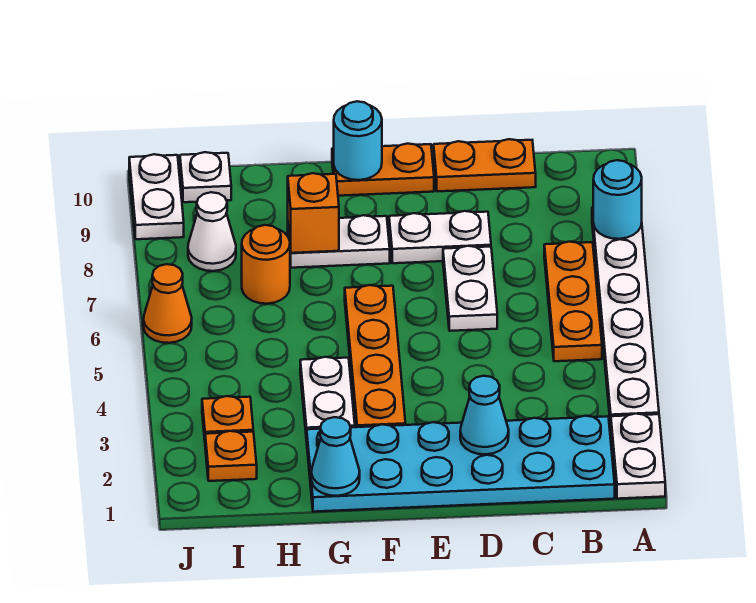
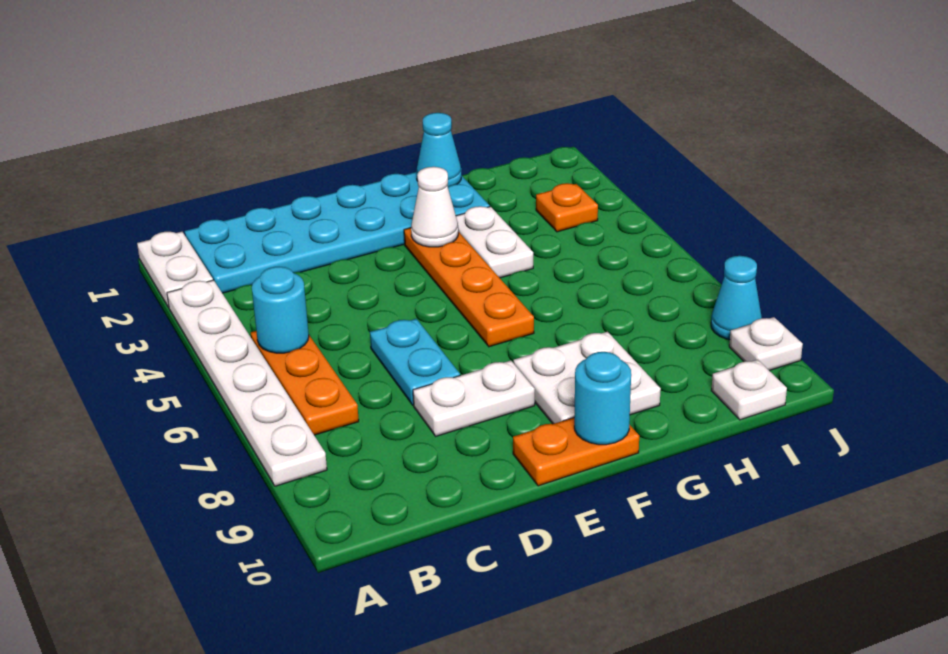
cyan 1x1 round brick [593,160,642,239] -> cyan 1x1 round brick moved to [252,267,309,353]
orange 1x2 plate [434,139,536,191] -> none
cyan 1x1 cone [460,376,509,454] -> cyan 1x1 cone moved to [711,256,762,340]
white 1x2 plate [443,246,497,331] -> cyan 1x2 plate [370,319,460,405]
white 1x2 plate [288,215,390,268] -> white 2x2 plate [513,332,661,424]
orange 1x1 brick [288,173,339,253] -> none
orange 1x1 round brick [242,225,290,304] -> none
orange 1x1 plate [205,431,257,481] -> none
white 1x1 cone [188,192,236,271] -> white 1x1 cone moved to [411,167,458,247]
orange 1x1 cone [143,264,192,343] -> none
white 1x2 plate [129,154,184,239] -> white 1x1 plate [729,317,803,371]

